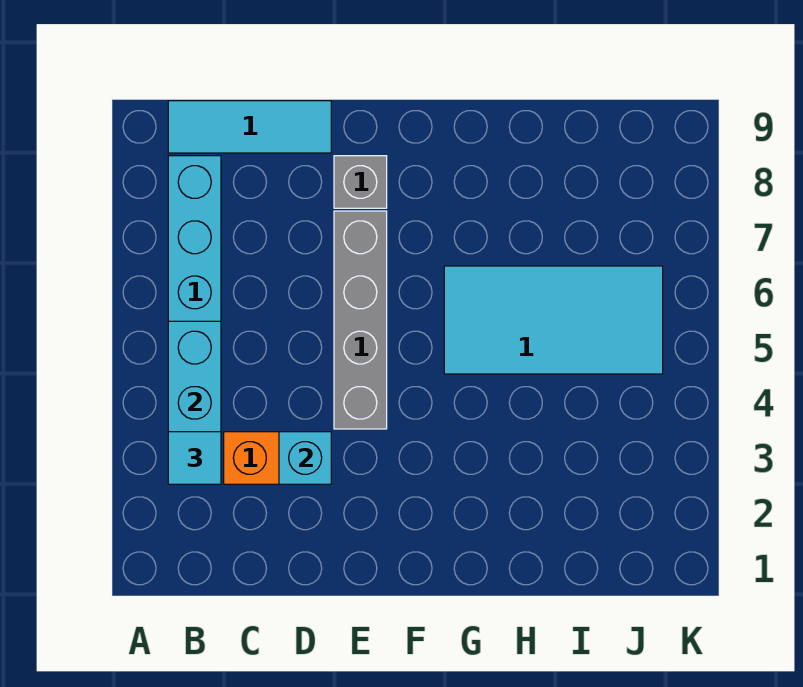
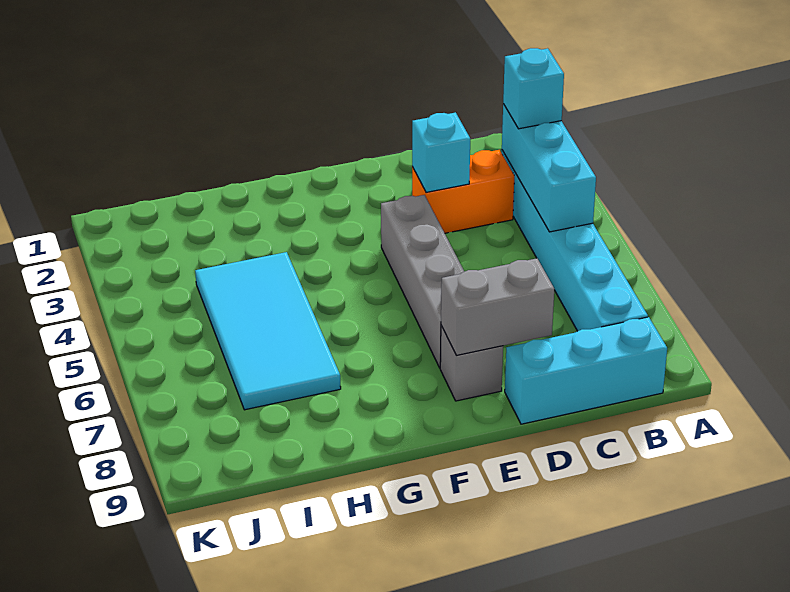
cyan 1x1 tile [168,432,221,484] -> cyan 1x1 brick [503,48,564,129]
cyan 1x3 tile [168,101,331,153] -> cyan 1x3 brick [505,317,667,424]
none -> grey 1x2 brick [441,258,554,355]
cyan 2x4 tile [444,266,663,374] -> cyan 2x4 tile turned to [195,252,341,410]

